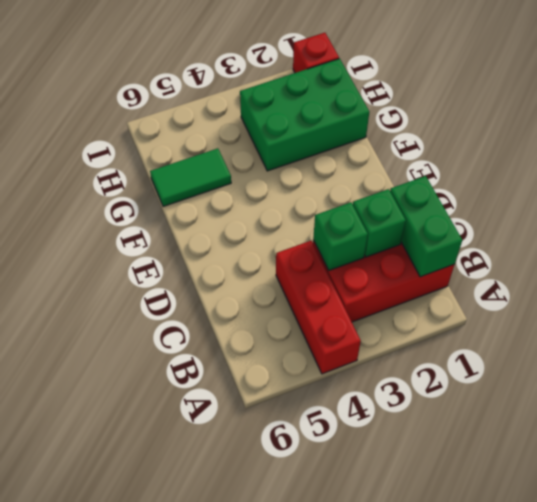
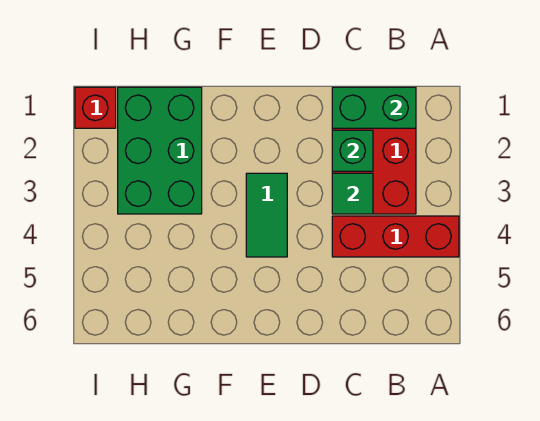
green 1x1 brick [313,202,368,270] -> green 1x1 tile [332,173,373,214]
green 1x2 tile [150,148,231,207] -> green 1x2 tile moved to [246,173,287,257]

